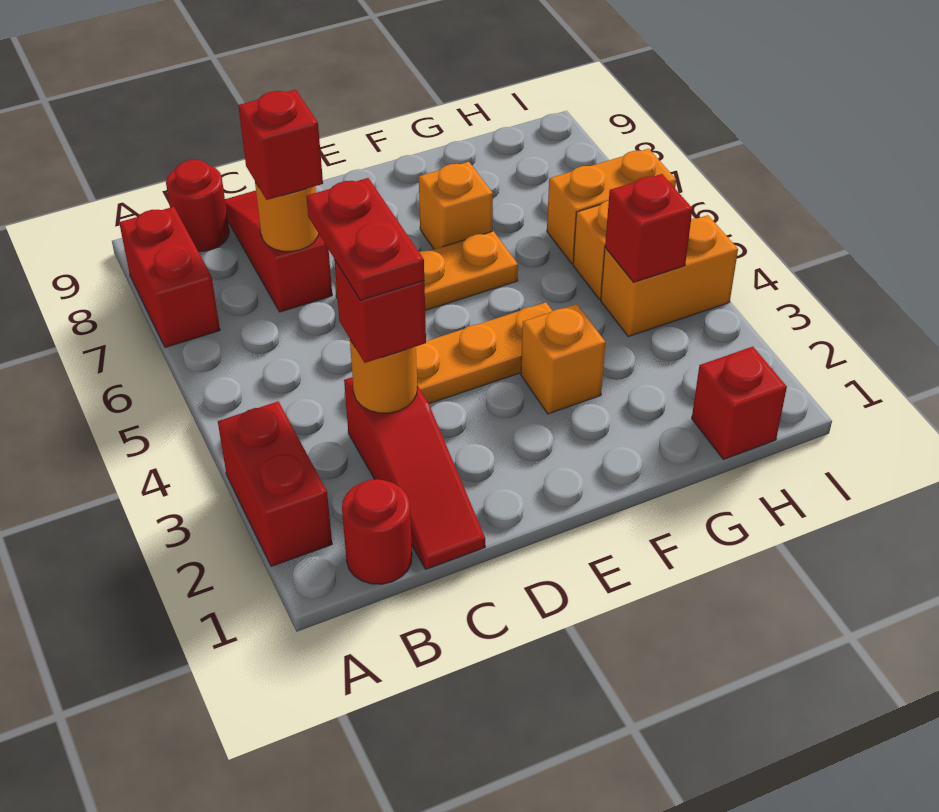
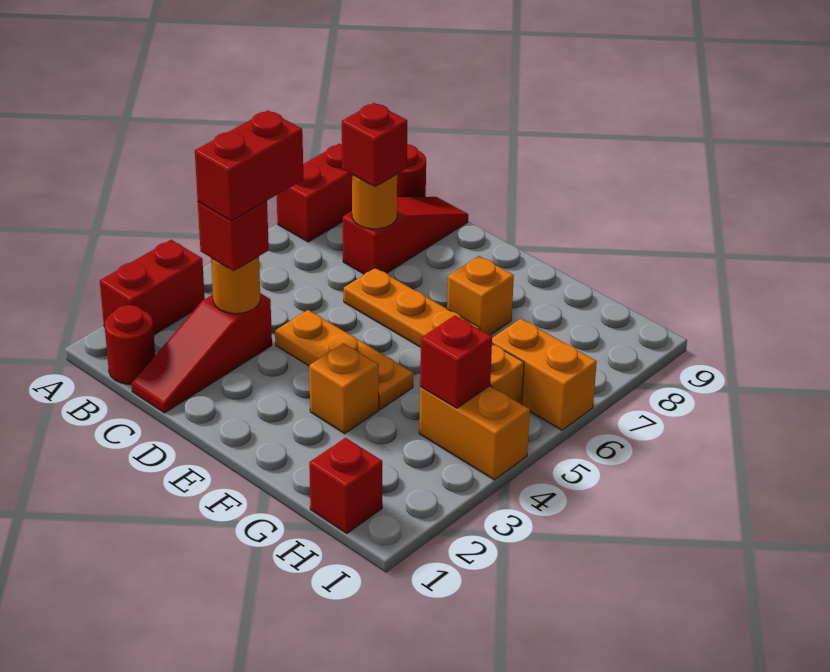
red 1x2 plate [306,178,424,300] -> red 1x2 brick [195,111,304,221]

